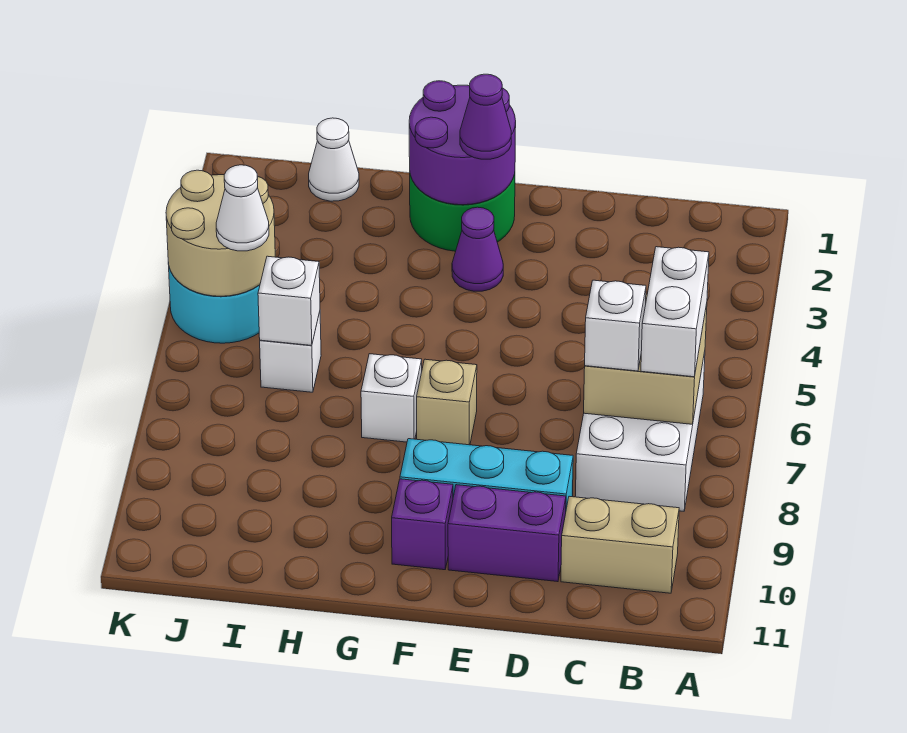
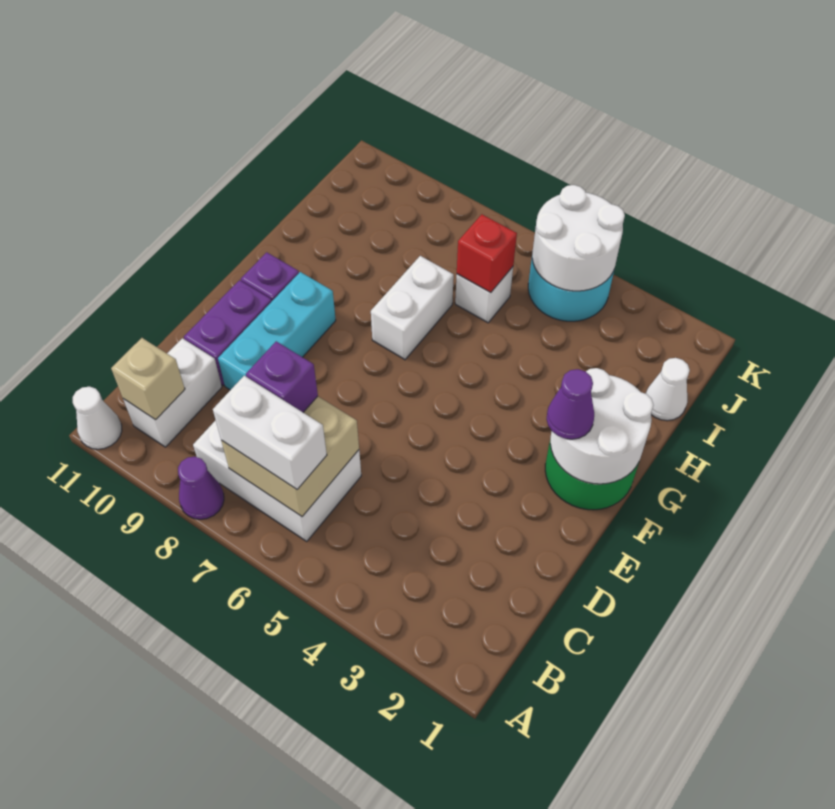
tan 1x2 brick [561,496,679,593] -> white 1x2 brick [123,338,222,447]
white 1x1 brick [585,280,646,371] -> purple 1x1 brick [246,341,318,412]
purple 2x2 round brick [409,81,516,205] -> white 2x2 round brick [550,368,654,484]
purple 1x1 cone [452,207,503,291] -> purple 1x1 cone moved to [178,457,224,519]
tan 1x1 brick [417,359,477,445] -> tan 1x1 brick moved to [111,338,185,420]
white 1x1 brick [361,354,422,442] -> white 1x2 brick [371,256,454,360]
white 1x1 brick [258,256,320,346] -> red 1x1 brick [457,214,517,293]
tan 2x2 round brick [166,170,275,296] -> white 2x2 round brick [532,185,625,291]
white 1x1 cone [216,165,269,251] -> white 1x1 cone moved to [73,387,122,449]

